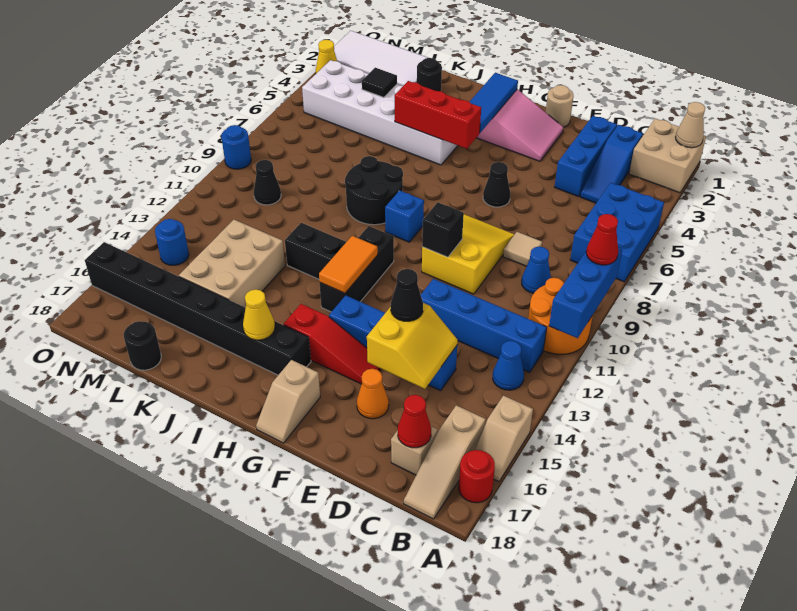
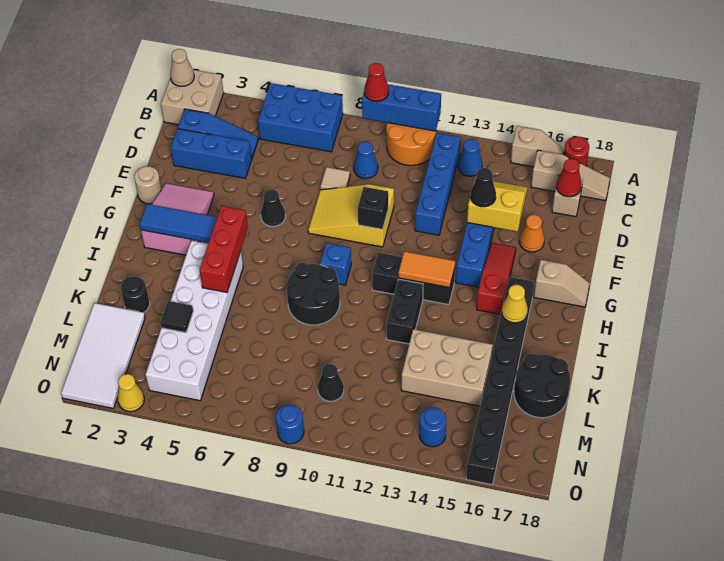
black 1x1 round brick [124,321,161,370] -> black 2x2 round brick [514,353,570,418]

